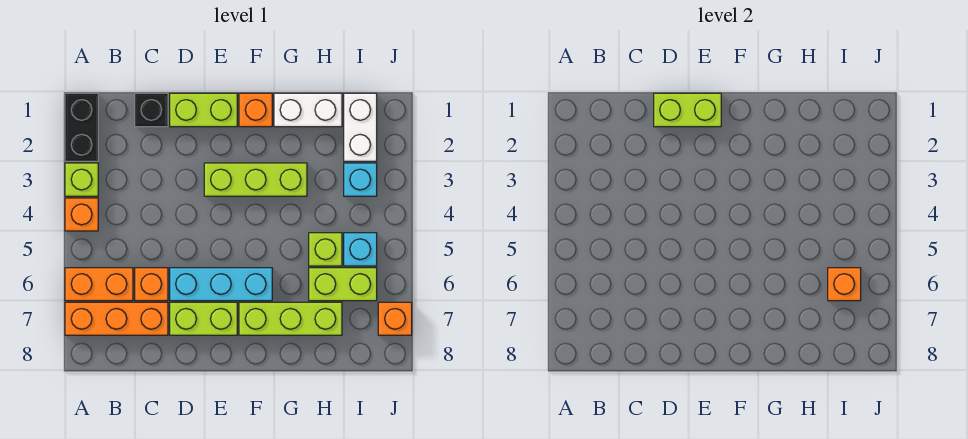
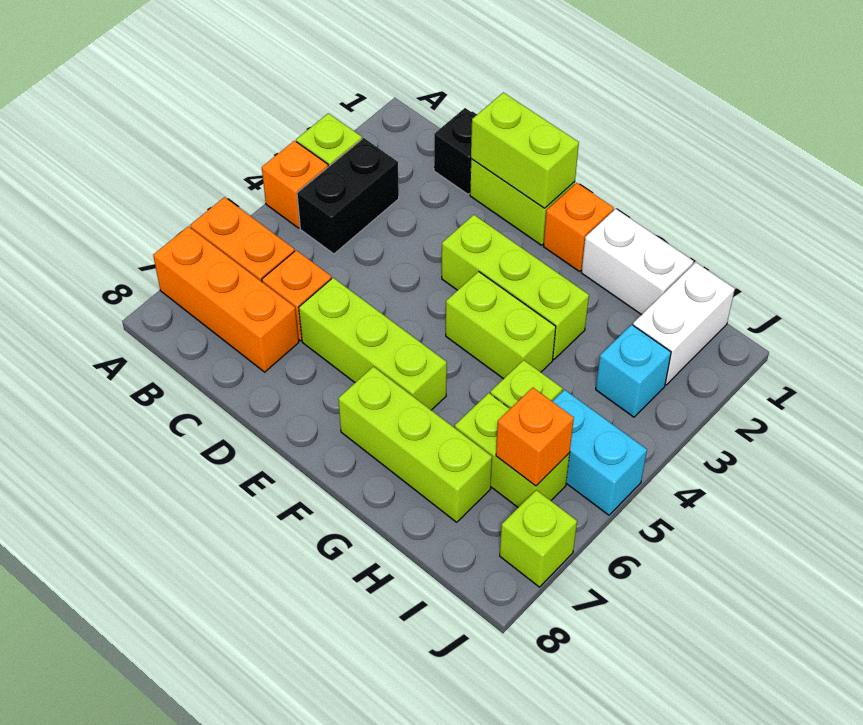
black 1x2 brick [65,93,98,161] -> black 1x2 brick moved to [297,138,399,254]
cyan 1x3 brick [170,268,272,301] -> lime 1x3 brick [299,278,447,410]
lime 1x2 brick [170,302,237,335] -> lime 1x2 brick moved to [446,272,556,379]
cyan 1x1 brick [344,233,377,266] -> cyan 1x2 brick [552,390,647,515]
orange 1x1 brick [378,302,412,335] -> lime 1x1 brick [500,490,577,587]

